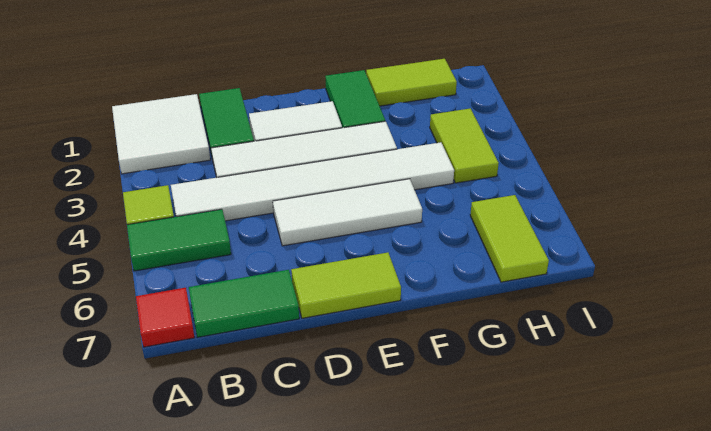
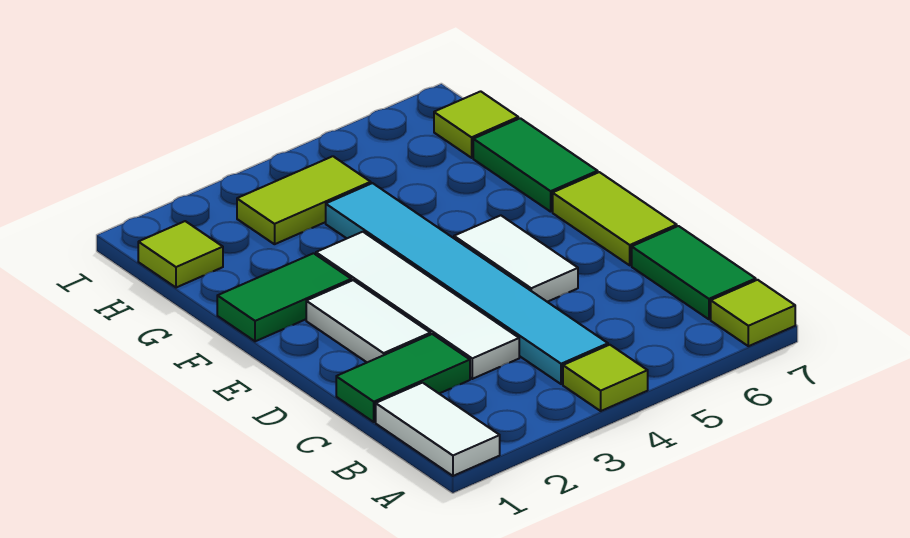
white 2x2 tile [112,94,210,174] -> white 1x2 tile [376,383,500,476]
green 1x2 tile [127,209,231,271] -> green 1x2 tile moved to [473,118,598,212]
red 1x1 tile [136,288,194,347] -> lime 1x1 tile [711,280,795,346]
white 1x6 tile [171,142,454,221] -> cyan 1x6 tile [326,183,608,384]
white 1x3 tile [273,179,422,246] -> white 1x2 tile [454,215,578,302]
lime 1x2 tile [366,59,457,106] -> lime 1x1 tile [138,221,223,288]
lime 1x2 tile [470,195,549,282] -> lime 1x1 tile [434,91,518,158]

